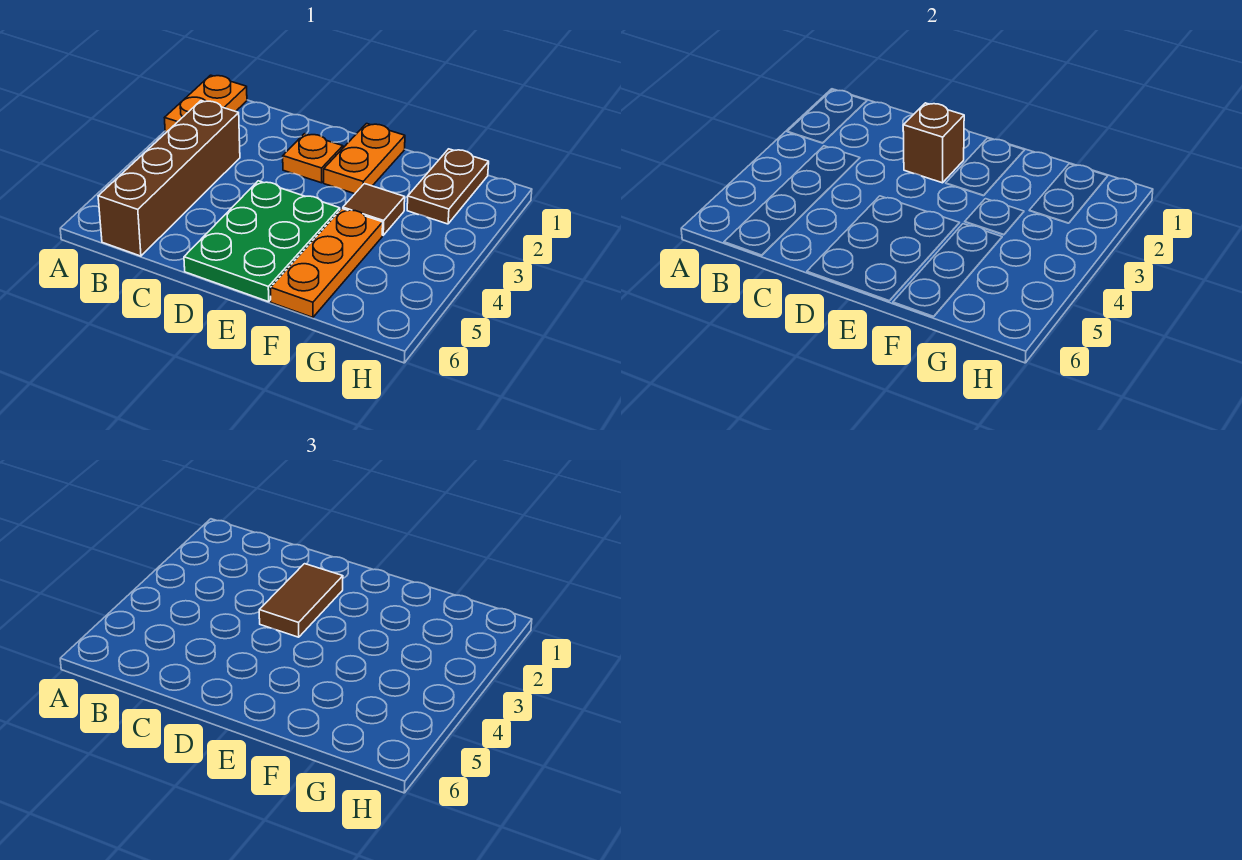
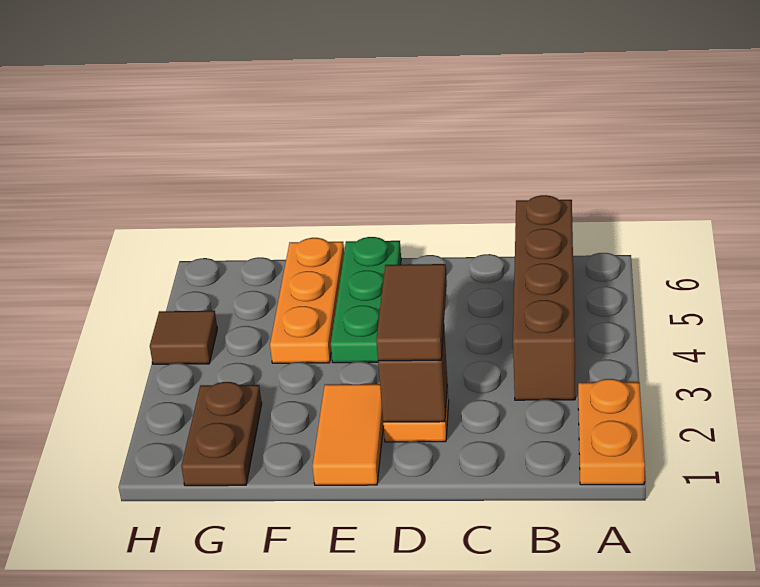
green 2x3 plate [184,181,340,302] -> green 1x3 plate [331,237,401,363]
orange 1x2 plate [324,124,405,194] -> orange 1x2 tile [313,384,383,485]
brown 1x1 tile [343,184,405,235] -> brown 1x1 tile moved to [150,311,217,364]

